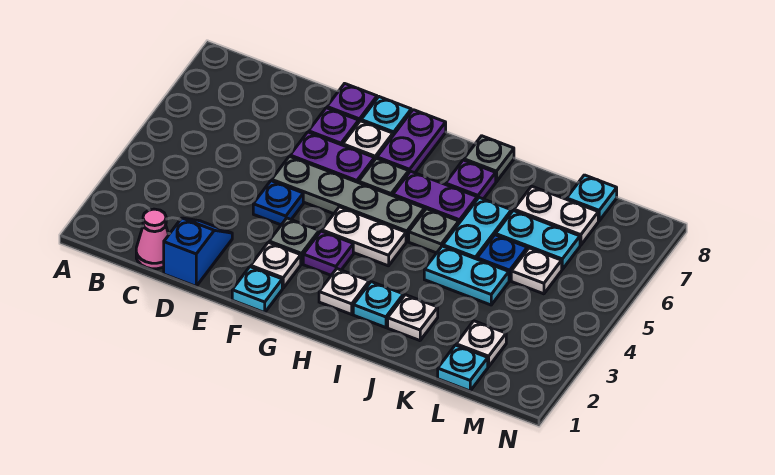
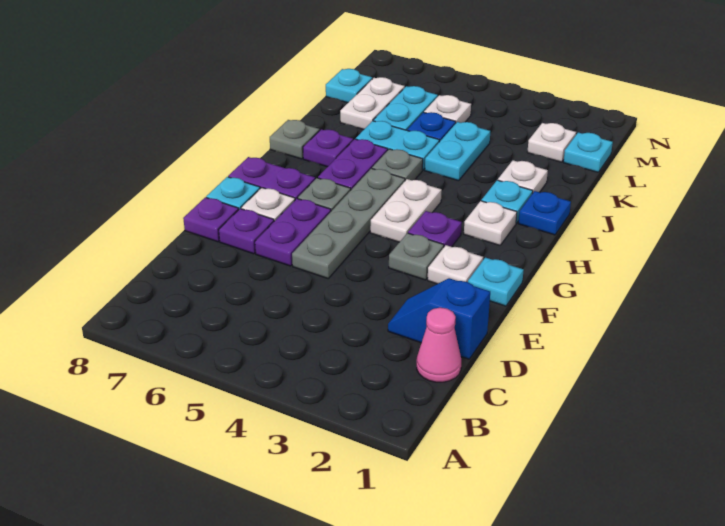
blue 1x1 plate [253,181,303,225] -> blue 1x1 plate moved to [518,191,571,235]

